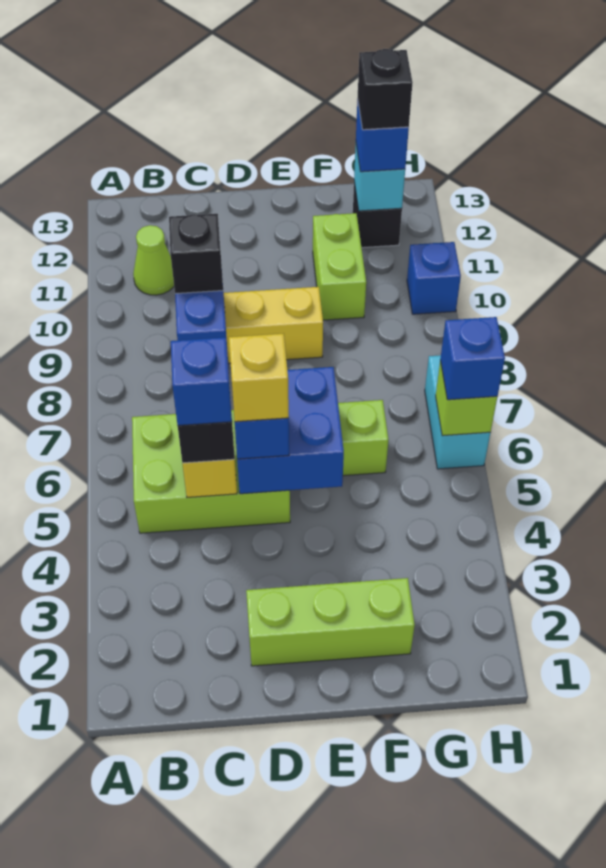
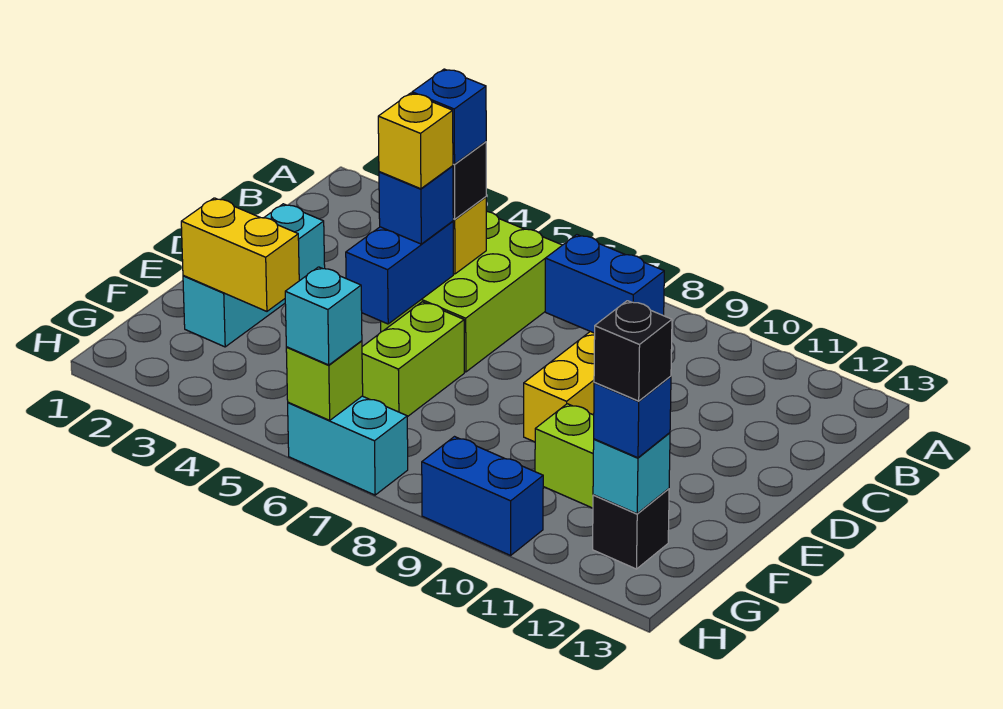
lime 1x1 cone [133,225,174,295] -> none
black 1x1 brick [169,214,223,294] -> none
lime 1x3 brick [246,578,415,666] -> cyan 1x3 brick [183,204,325,347]
blue 2x2 brick [237,367,344,494] -> blue 1x2 brick [346,221,453,324]
none -> yellow 1x2 brick [181,198,299,311]
blue 1x1 brick [440,317,505,400] -> cyan 1x1 brick [285,267,362,365]
blue 1x1 brick [407,242,461,314] -> blue 1x2 brick [422,437,543,555]

